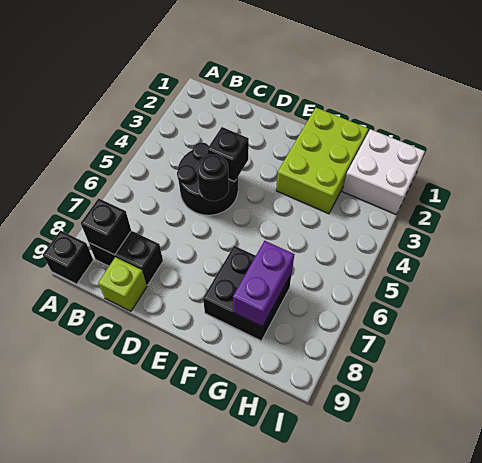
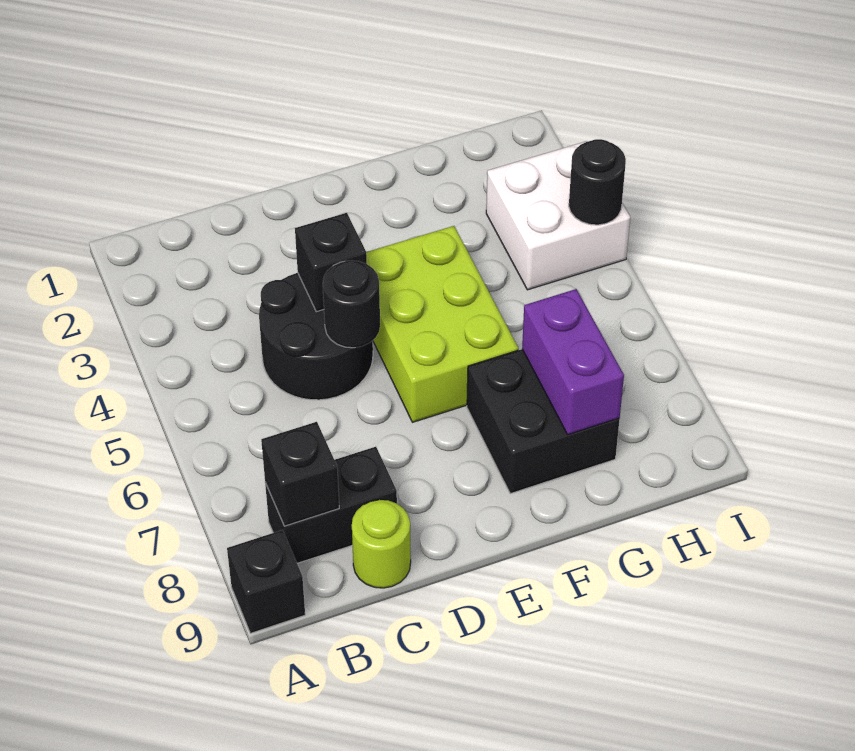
lime 1x1 brick [98,257,147,311] -> lime 1x1 round brick [352,500,411,588]
lime 2x3 brick [276,108,368,214] -> lime 2x3 brick moved to [366,226,518,422]
white 2x2 brick [342,129,425,214] -> white 2x2 brick moved to [486,142,630,290]
none -> black 1x1 round brick [569,139,626,225]

